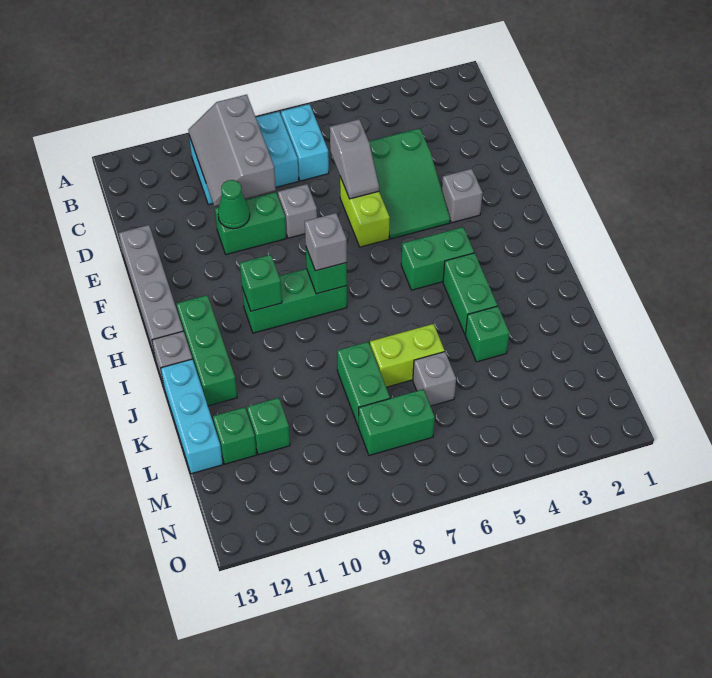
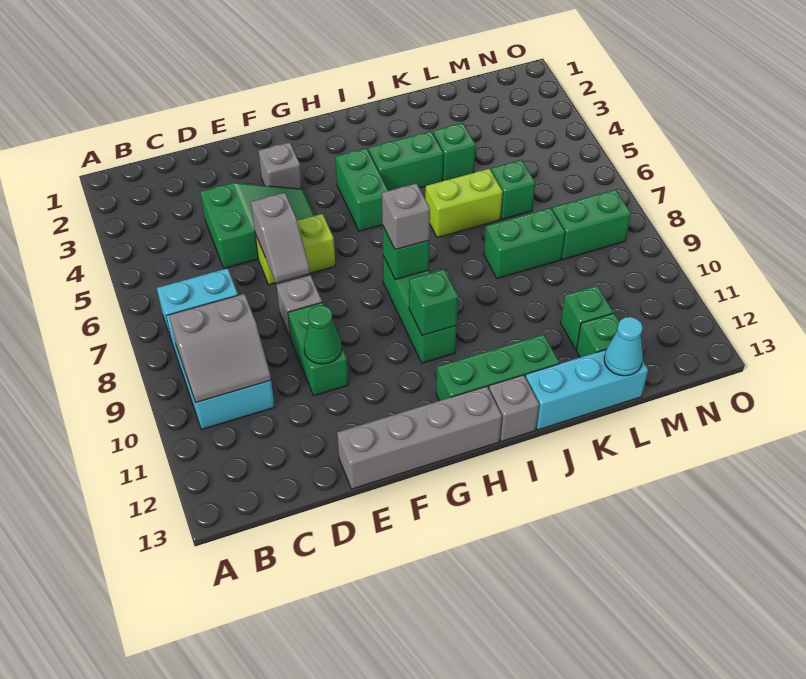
grey 2x3 slope [188,95,276,206] -> grey 2x2 slope [169,294,271,403]
grey 1x2 slope [330,119,379,199] -> grey 1x2 slope turned to [251,193,310,283]
lime 1x2 brick [370,324,445,387] -> lime 1x2 brick turned to [425,169,503,238]
grey 1x1 brick [413,351,456,406] -> green 1x1 brick [491,160,535,219]
none -> cyan 1x1 cone [604,317,643,376]
green 1x2 brick [359,389,435,455] -> green 1x2 brick turned to [552,190,631,259]

